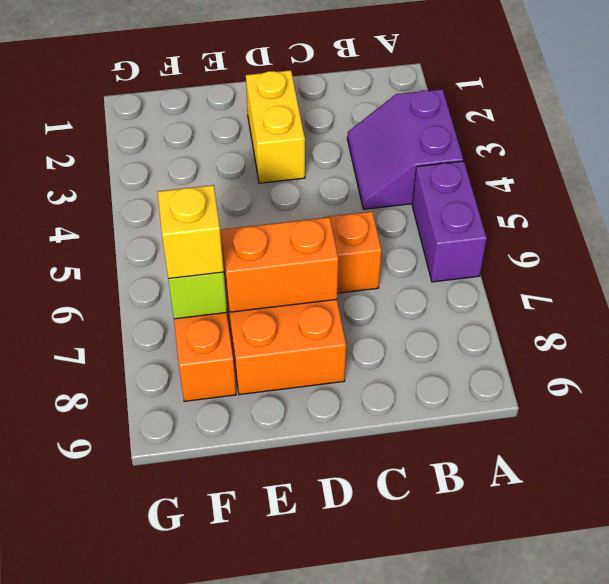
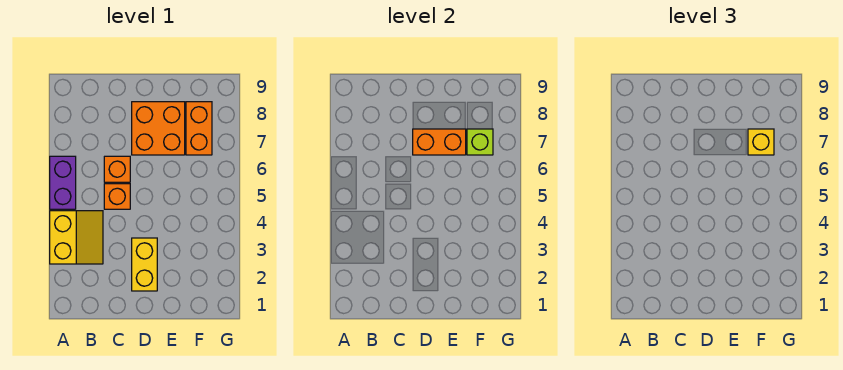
purple 2x2 slope [347,89,463,209] -> yellow 2x2 slope [50,211,103,264]
none -> orange 1x1 brick [104,184,130,209]

